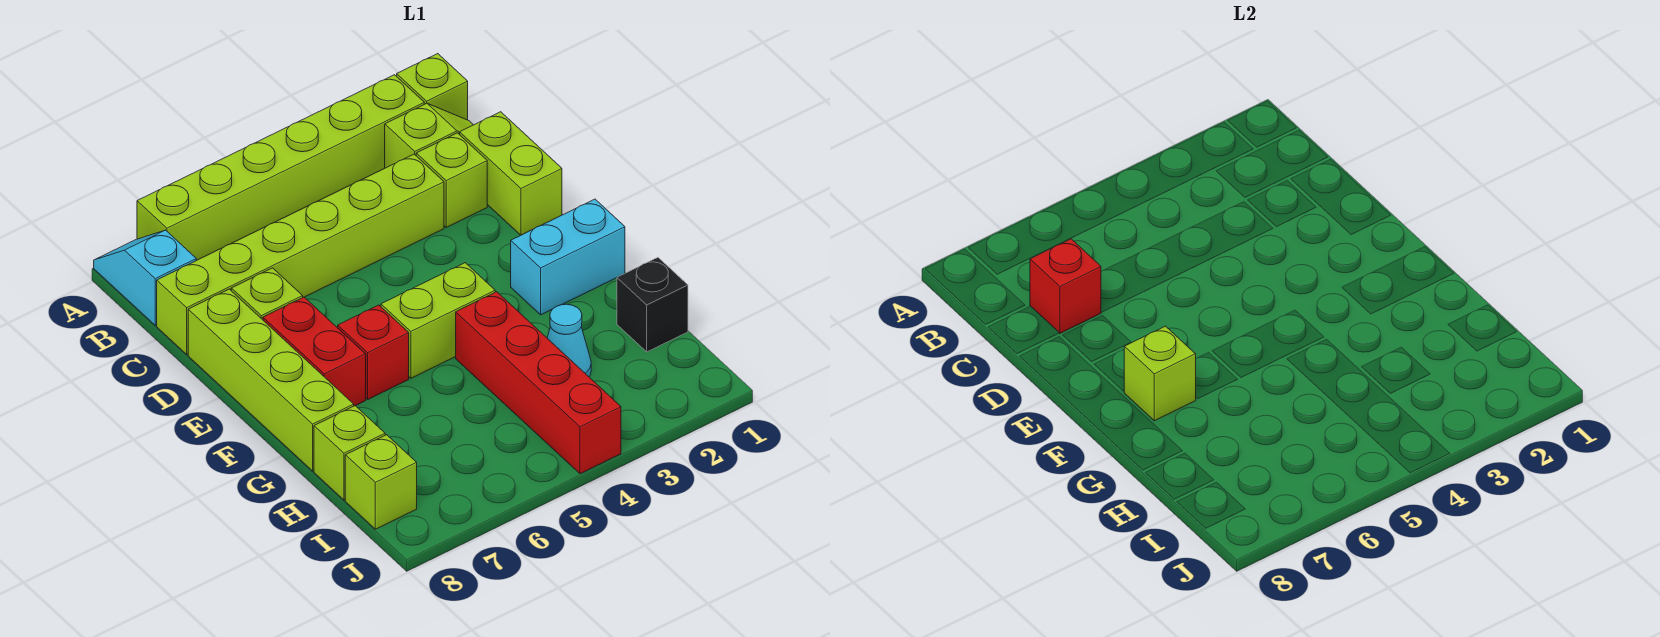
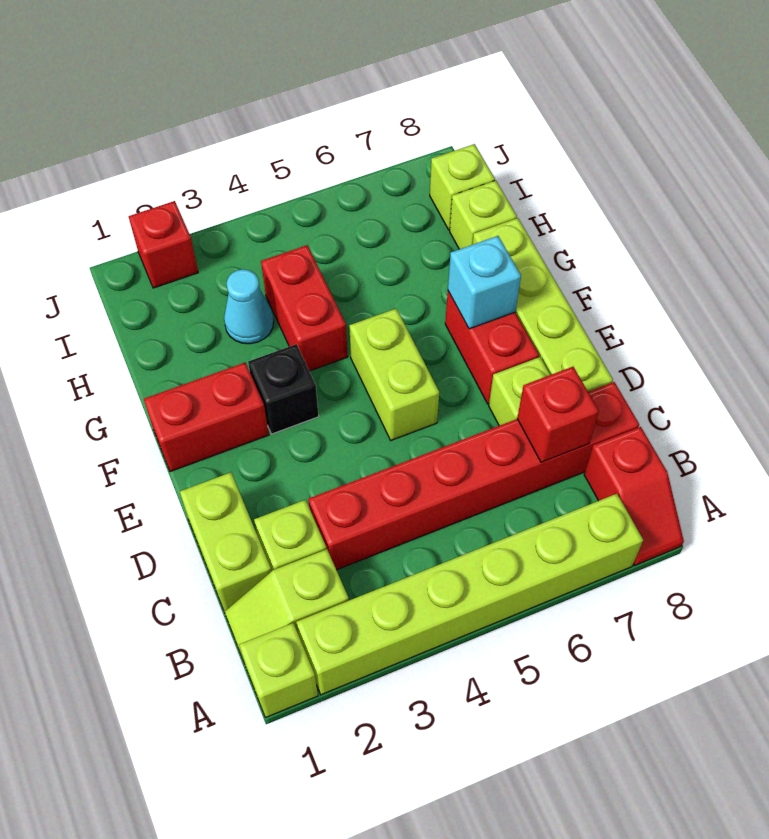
cyan 1x2 slope [94,230,196,325] -> red 1x2 slope [584,427,684,565]
lime 1x6 brick [157,154,444,354] -> red 1x6 brick [308,382,639,570]
cyan 1x2 brick [511,199,625,315] -> red 1x2 brick [144,363,269,472]
lime 1x2 brick [381,263,495,378] -> lime 1x2 brick turned to [349,308,439,440]
red 1x1 brick [338,305,409,399] -> red 1x1 brick moved to [129,201,198,288]
lime 1x1 brick [1124,326,1196,421] -> cyan 1x1 brick [448,236,521,329]
red 1x4 brick [456,292,621,474] -> red 1x2 brick [261,245,348,371]
black 1x1 brick [617,258,688,352] -> black 1x1 brick moved to [248,344,319,434]

